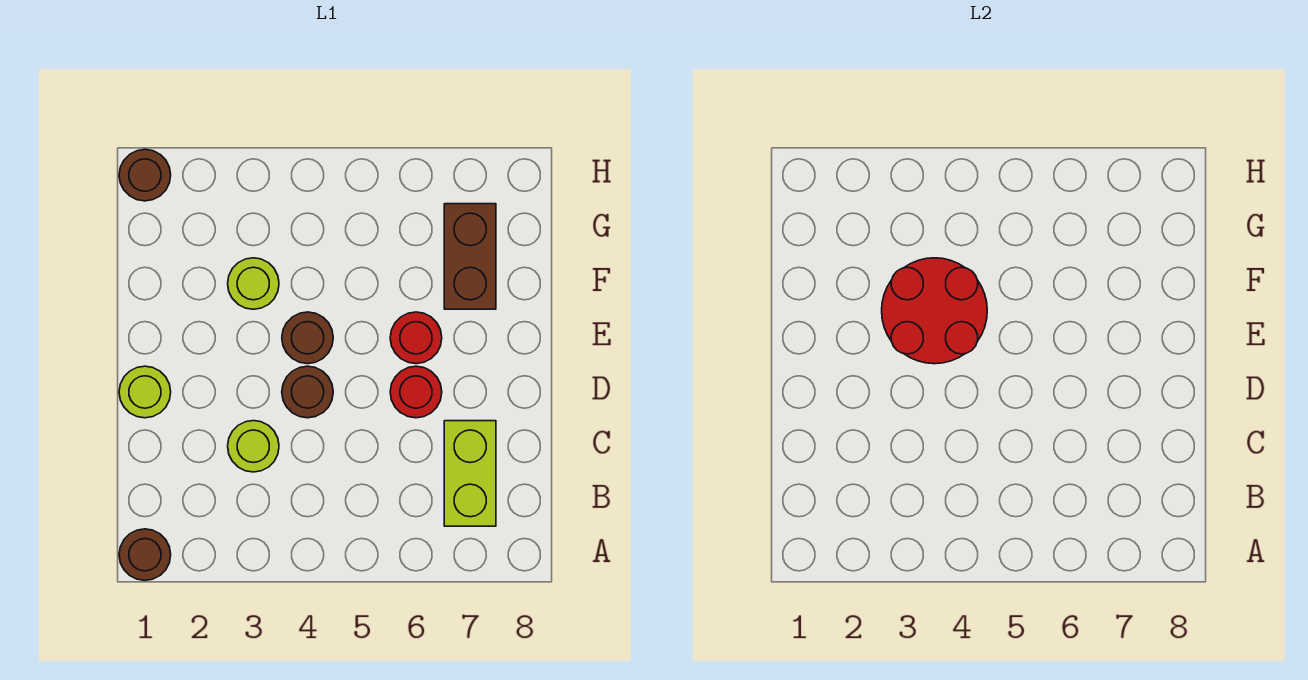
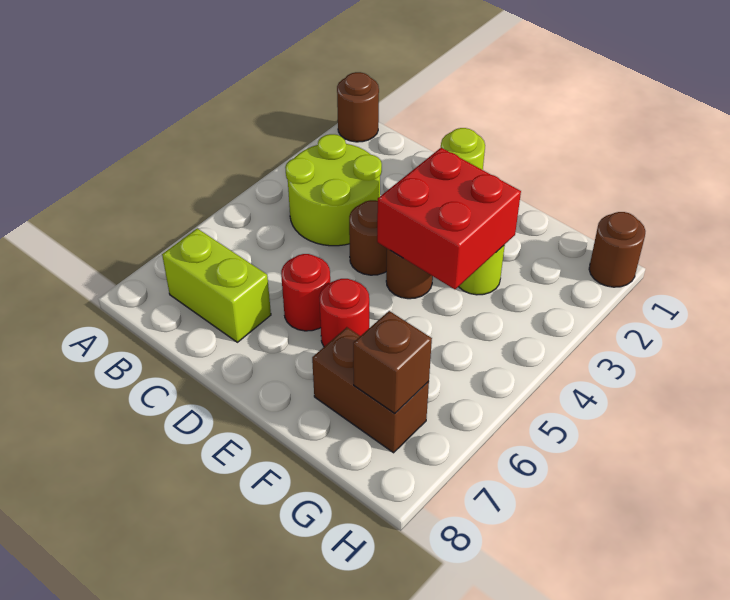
lime 1x1 round brick [228,421,279,472] -> lime 2x2 round brick [285,134,382,246]
red 2x2 round brick [882,258,987,364] -> red 2x2 brick [377,148,521,289]
none -> brown 1x1 brick [353,311,432,413]

